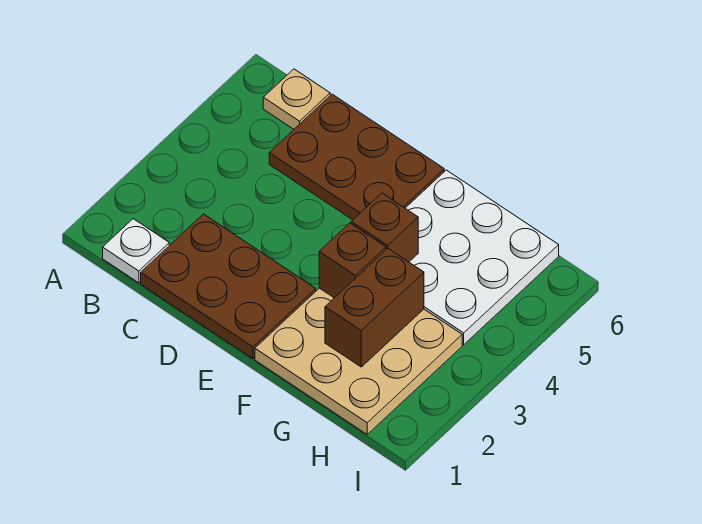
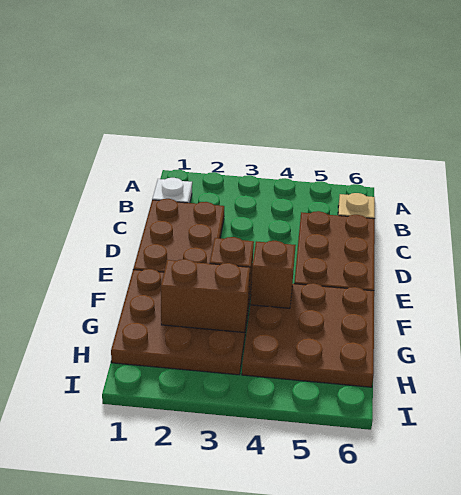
tan 3x3 plate [255,288,462,434] -> brown 3x3 plate [111,269,251,375]
white 3x3 plate [405,170,559,345] -> brown 3x3 plate [242,283,374,387]

